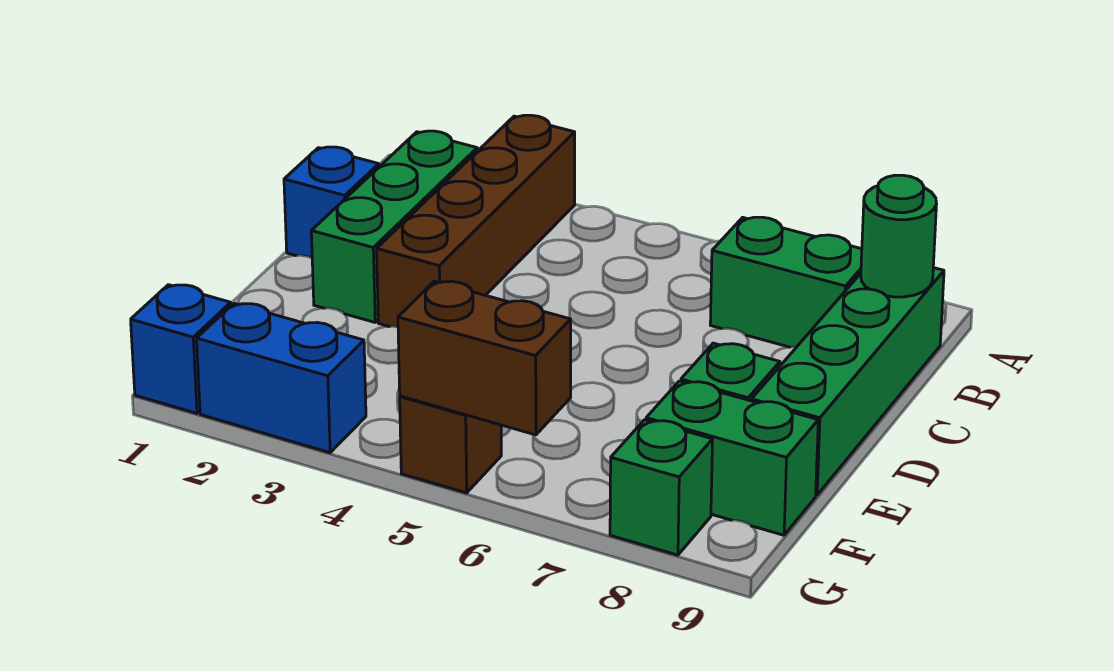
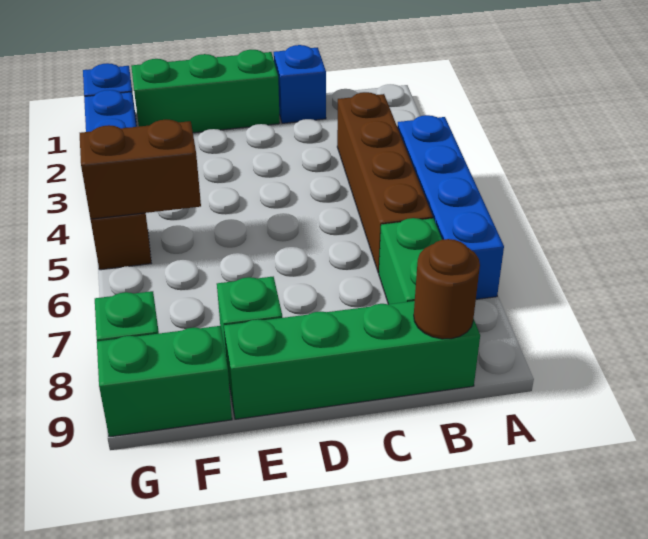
brown 1x4 brick [377,115,575,327] -> brown 1x4 brick turned to [337,92,433,273]
none -> blue 1x4 brick [397,115,504,299]
green 1x3 brick [311,131,477,322] -> green 1x3 brick moved to [131,50,280,133]
green 1x1 round brick [861,175,936,297] -> brown 1x1 round brick [414,239,480,339]
green 1x2 brick [646,381,818,535] -> green 1x2 brick turned to [97,326,232,437]
brown 1x2 brick [398,281,571,435] -> brown 1x2 brick turned to [80,119,201,219]

